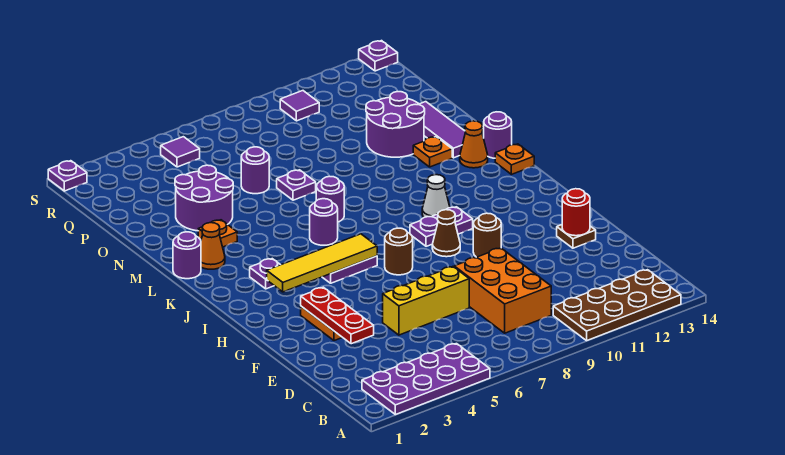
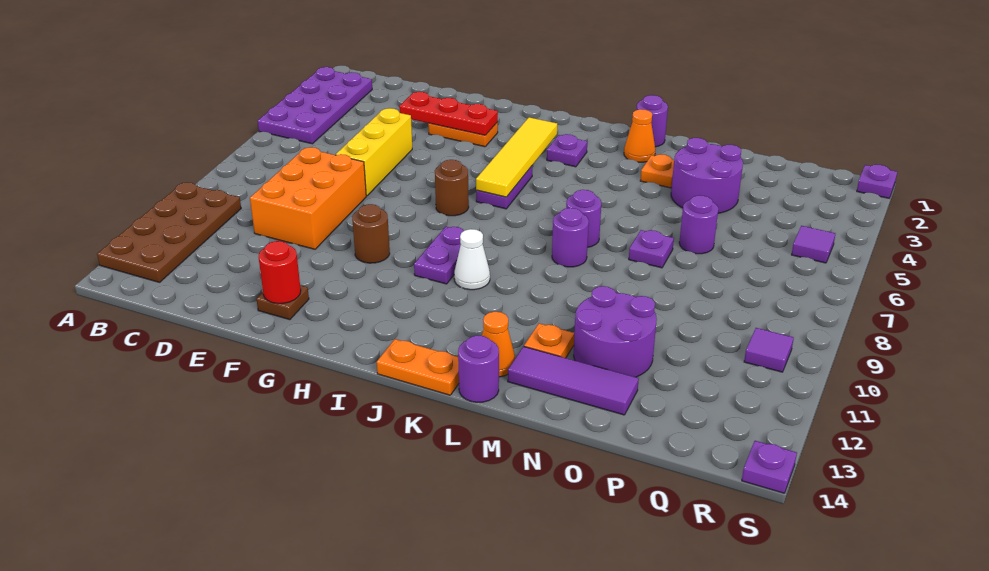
orange 2x3 brick [454,248,551,333] -> orange 2x3 brick turned to [250,147,366,249]
brown 1x1 cone [432,210,460,257] -> none
purple 1x1 round brick [310,199,338,245] -> purple 1x1 round brick moved to [552,208,589,267]
orange 1x1 plate [495,144,534,174] -> orange 1x2 plate [377,339,459,395]

